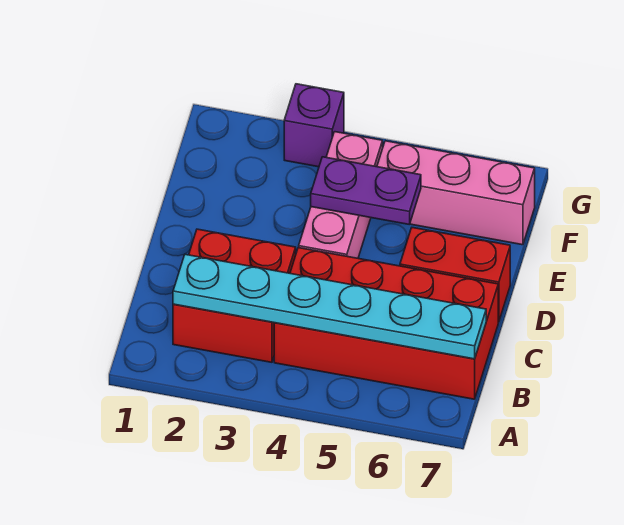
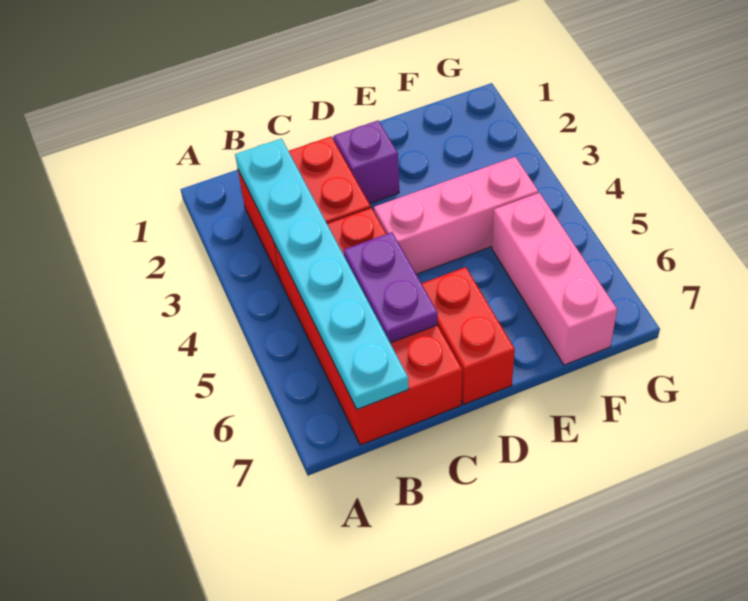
purple 1x2 plate [311,157,421,225] -> purple 1x2 plate moved to [344,232,438,343]
purple 1x1 brick [284,84,344,167] -> purple 1x1 brick moved to [334,121,399,204]

